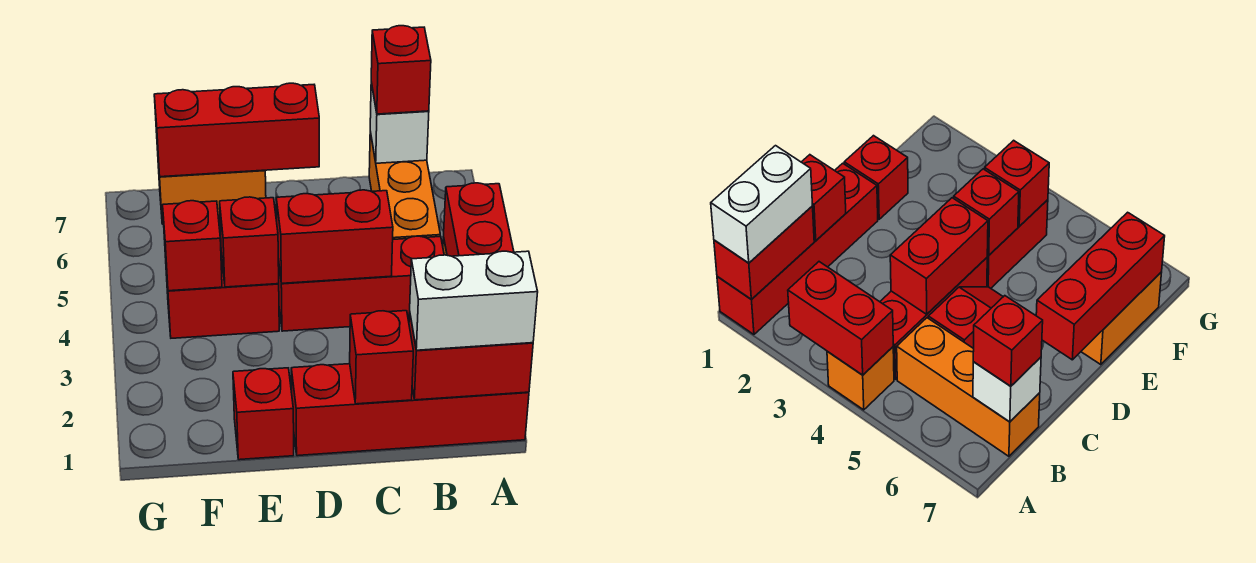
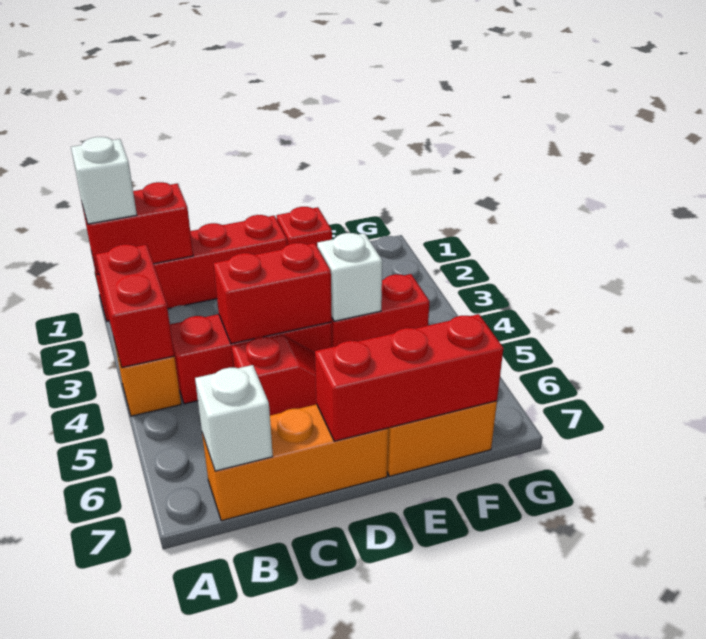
white 1x2 brick [410,251,538,350] -> white 1x1 brick [71,137,137,224]
orange 1x3 brick [369,132,440,239] -> orange 1x3 brick turned to [202,404,388,521]
red 1x1 brick [371,26,431,114] -> none
red 1x1 brick [350,311,413,404] -> none
red 1x1 brick [220,197,279,287] -> white 1x1 brick [317,233,382,321]
red 1x1 brick [163,201,222,291] -> none

